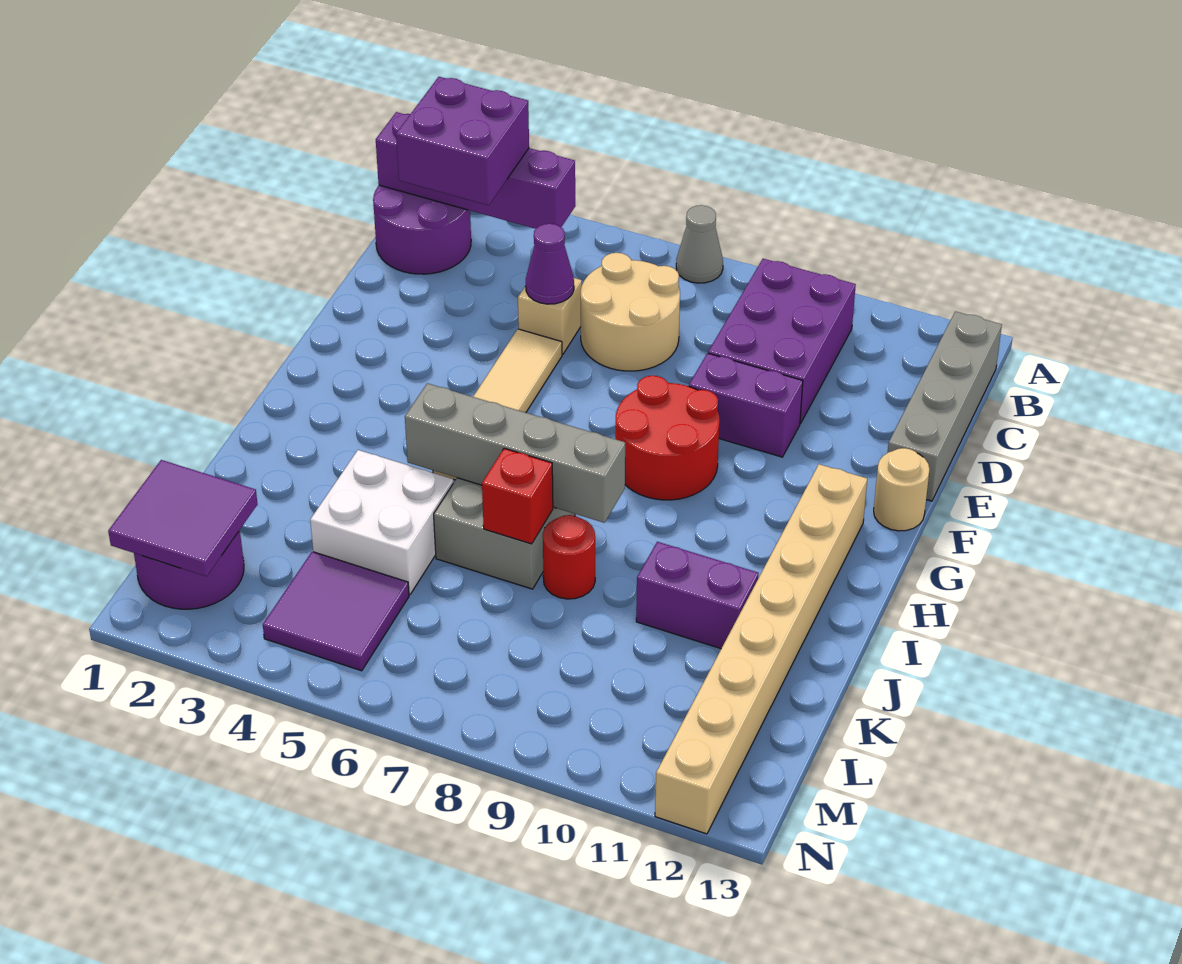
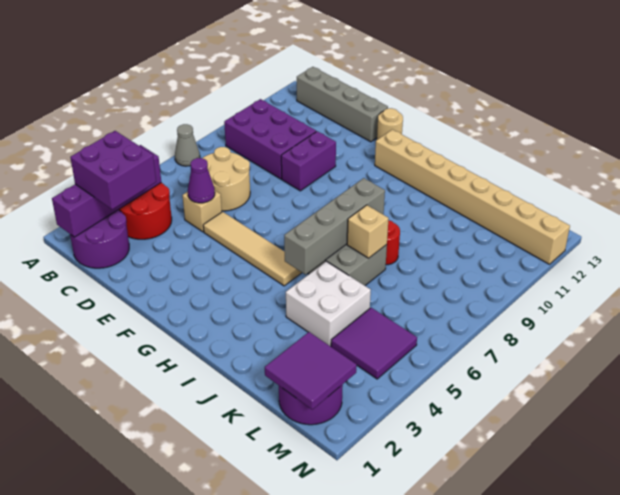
red 2x2 round brick [615,376,719,500] -> red 2x2 round brick moved to [119,183,172,239]
red 1x1 brick [482,448,553,544] -> tan 1x1 brick [347,205,389,258]
purple 1x2 brick [636,542,758,648] -> none

